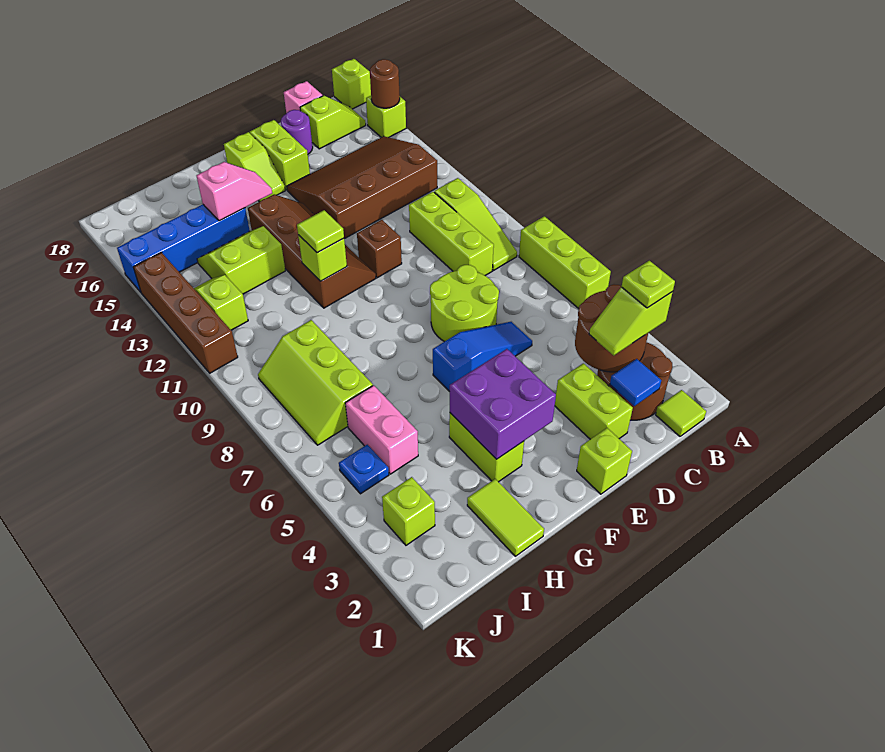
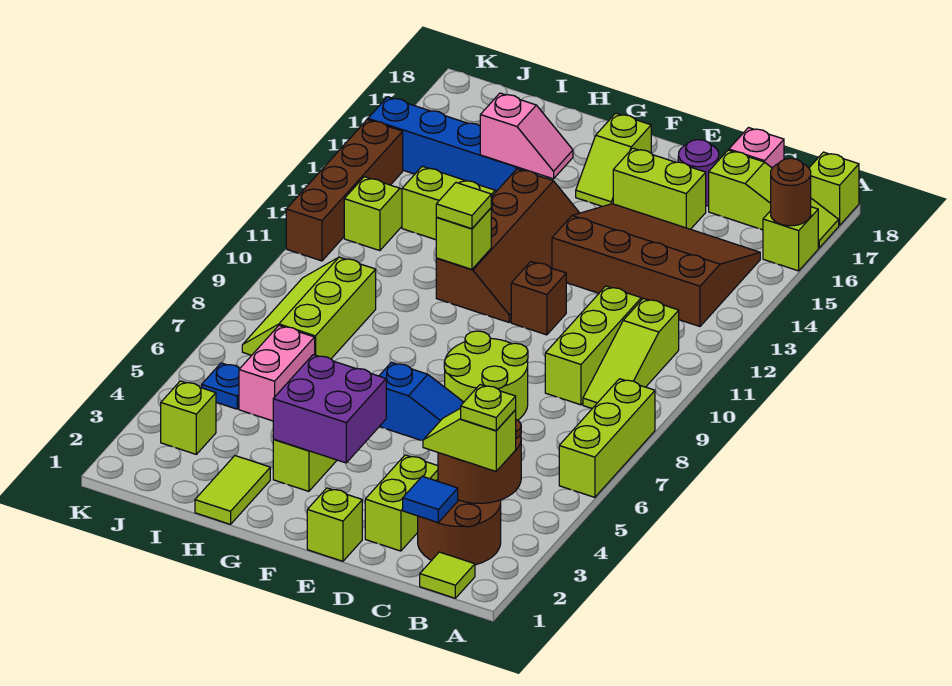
lime 1x2 slope [300,96,366,149] -> lime 1x3 slope [709,150,839,248]
lime 1x2 brick [250,120,310,190] -> lime 1x2 brick turned to [613,148,706,229]

